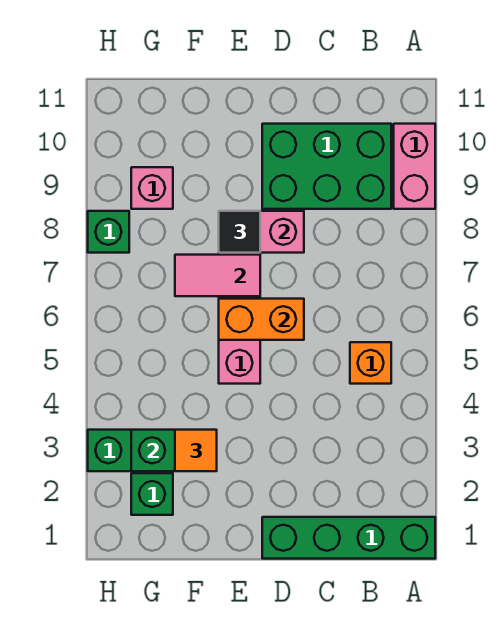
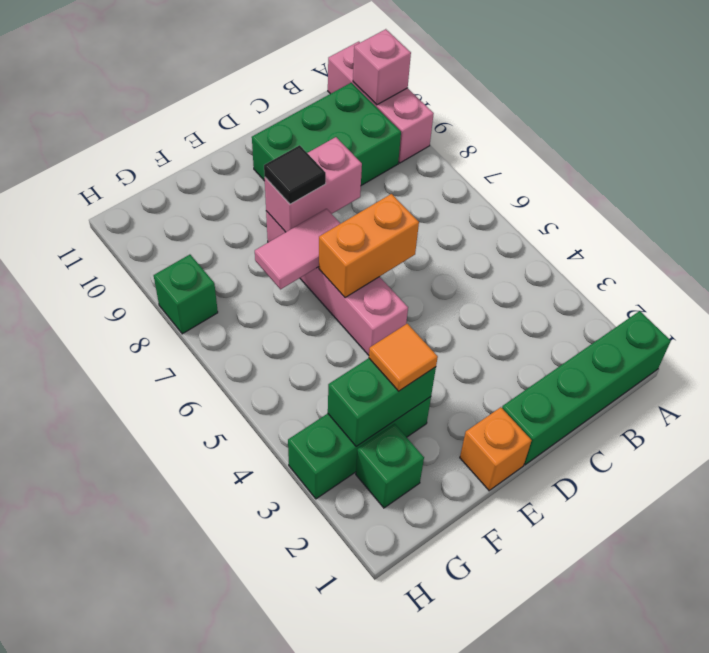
pink 1x2 brick [394,124,435,209] -> pink 1x3 brick [328,42,434,163]
orange 1x1 brick [350,342,391,384] -> orange 1x1 brick moved to [460,407,532,491]
pink 1x1 brick [131,167,173,209] -> pink 1x1 brick moved to [353,29,411,105]

